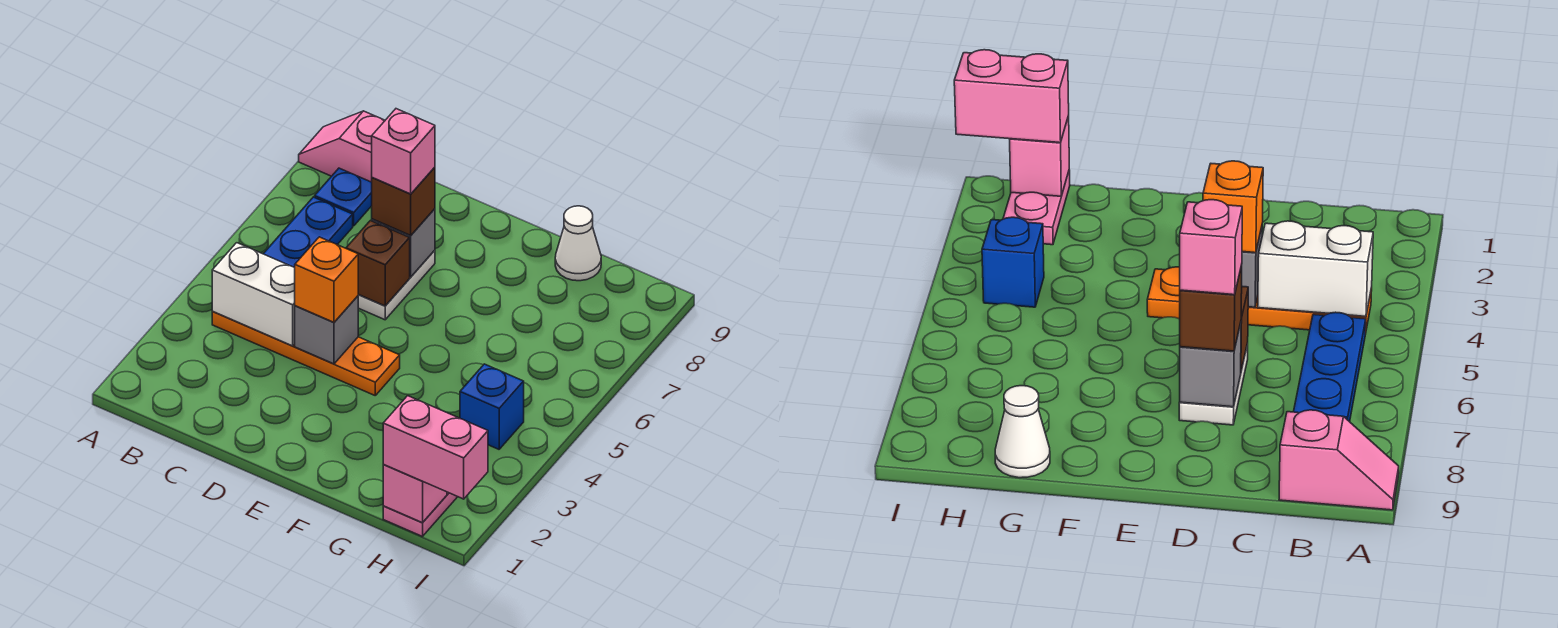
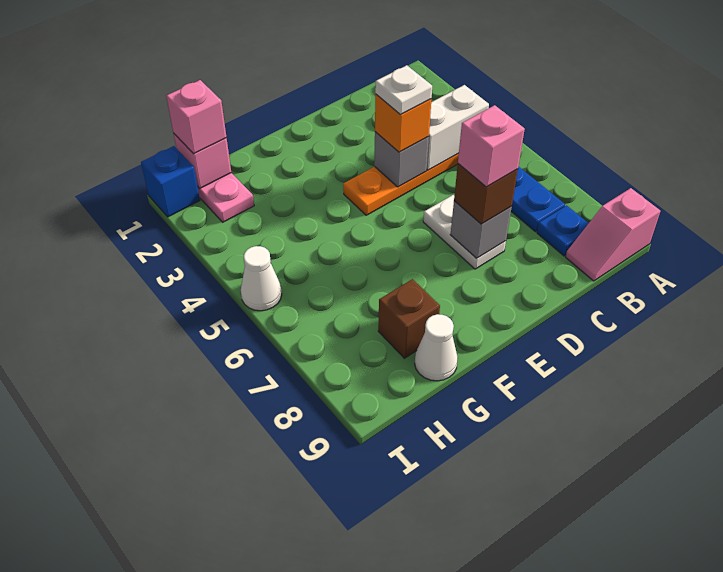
pink 1x2 slope [299,111,385,182] -> pink 1x2 slope turned to [566,188,660,281]
none -> white 1x1 plate [375,65,432,114]
brown 1x1 brick [346,221,410,306] -> brown 1x1 brick moved to [378,279,440,358]
pink 1x2 brick [383,396,488,499] -> pink 1x1 brick [166,80,227,154]
blue 1x1 brick [460,364,524,449] -> blue 1x1 brick moved to [141,146,200,217]
none -> white 1x1 cone [241,246,282,311]

